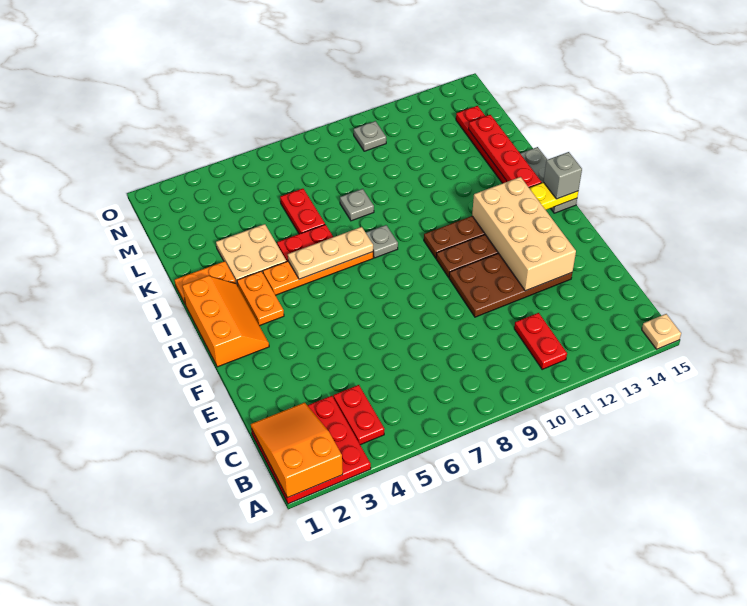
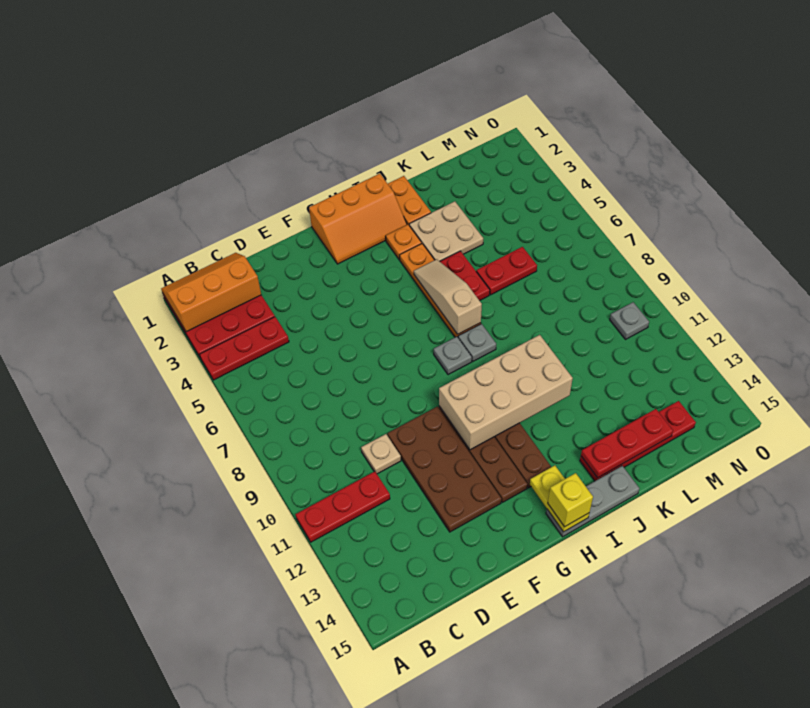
orange 2x3 slope [251,403,343,498] -> orange 2x3 slope turned to [161,253,261,332]
tan 1x1 plate [642,314,681,349] -> tan 1x1 plate moved to [361,434,401,474]
red 1x2 plate [333,385,384,445] -> red 1x3 plate [200,317,289,380]
red 1x2 plate [514,313,567,369] -> red 1x3 plate [296,471,390,542]
tan 2x4 brick [472,177,576,291] -> tan 2x4 brick moved to [439,335,573,450]
orange 1x2 plate [237,271,284,326] -> orange 1x1 plate [386,225,422,260]
grey 1x1 brick [543,152,582,199] -> yellow 1x1 brick [548,473,593,527]
tan 1x3 plate [288,227,373,279] -> tan 1x3 slope [414,259,482,334]
red 1x4 plate [469,115,542,188] -> red 1x3 plate [581,409,673,478]
grey 1x1 plate [340,189,374,221] -> grey 1x1 plate moved to [434,337,472,375]

